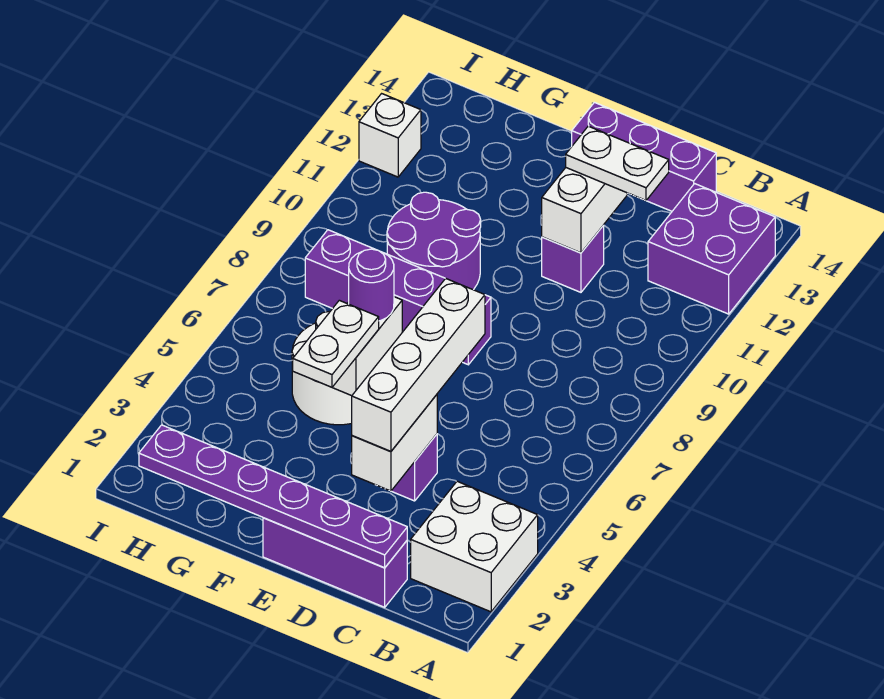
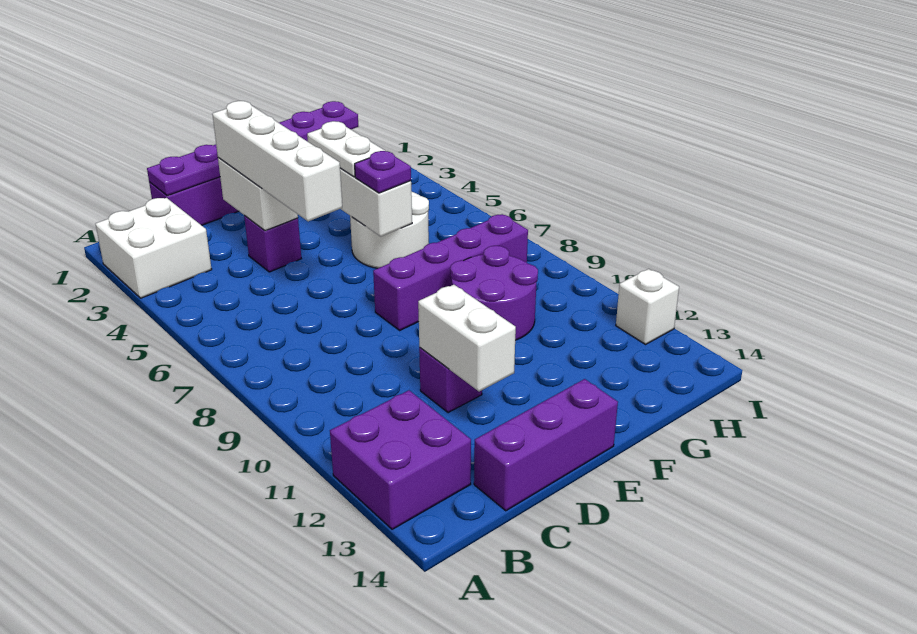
white 1x2 plate [566,126,669,200] -> none
purple 1x1 round brick [349,249,394,321] -> purple 1x1 plate [355,151,411,193]

